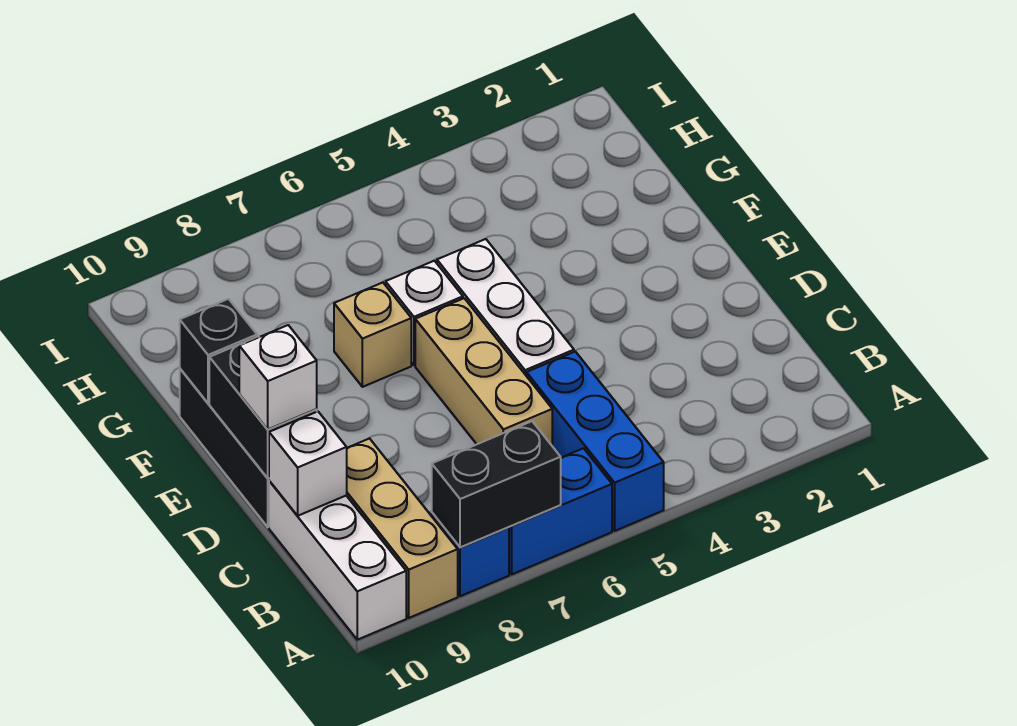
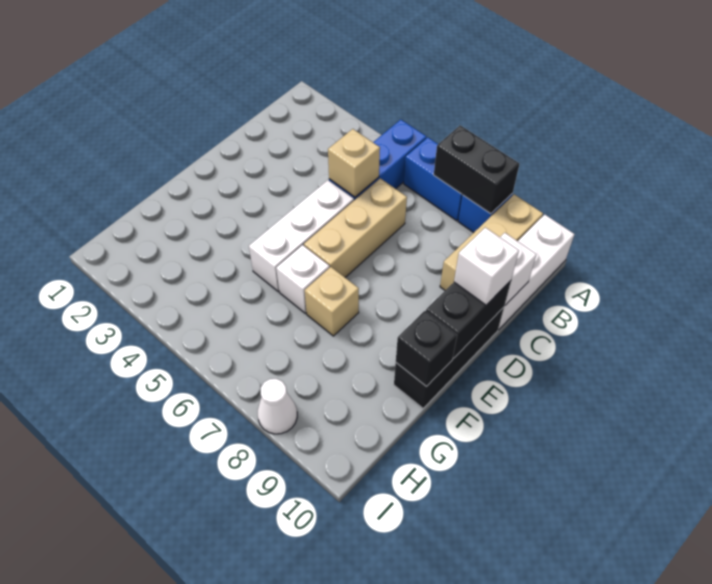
none -> tan 1x1 brick [328,129,380,197]
none -> white 1x1 cone [258,379,297,434]

